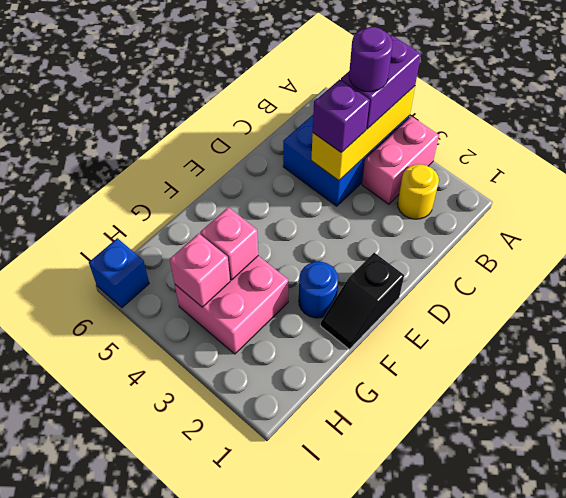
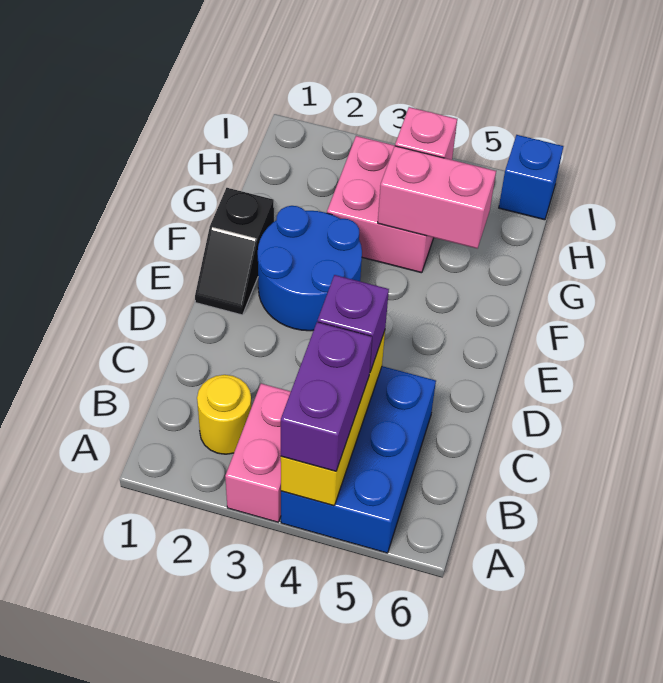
purple 1x1 round brick [349,27,393,92] -> none
black 1x2 slope [321,253,404,349] -> black 1x2 slope turned to [195,188,274,315]
blue 1x1 round brick [299,262,338,318] -> blue 2x2 round brick [258,206,362,331]
pink 1x1 brick [200,207,258,280] -> pink 1x2 brick [378,146,496,249]

